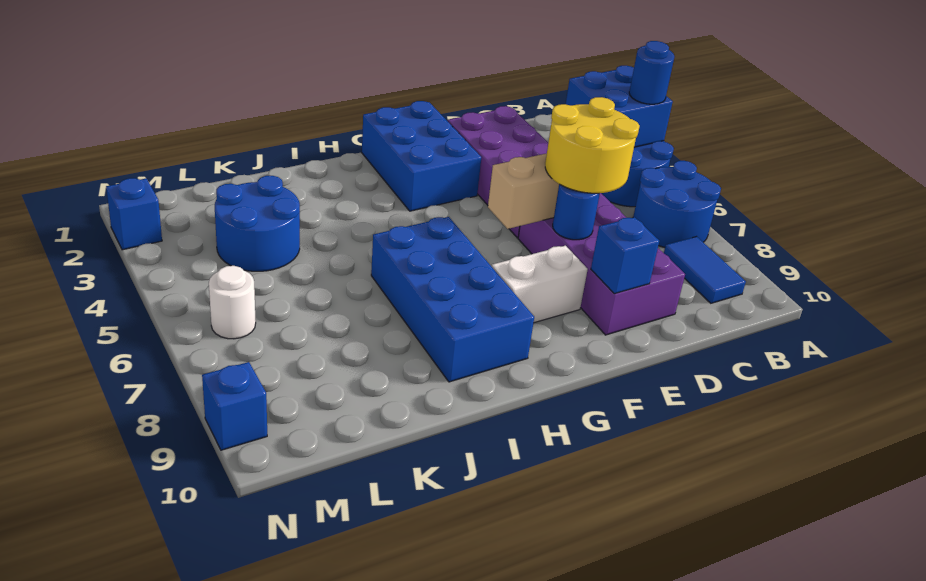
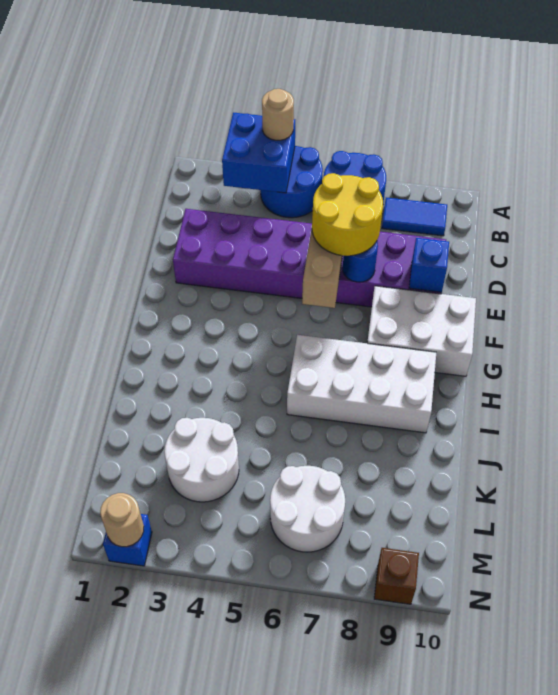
blue 1x1 round brick [629,41,675,104] -> tan 1x1 round brick [262,89,294,140]
blue 2x3 brick [362,101,481,211] -> none
white 1x2 brick [492,246,588,323] -> white 2x3 brick [367,286,476,376]
blue 2x4 brick [371,217,534,382] -> white 2x4 brick [287,335,436,433]
blue 2x2 round brick [215,176,300,271] -> white 2x2 round brick [164,418,239,502]
white 1x1 round brick [209,266,256,339] -> white 2x2 round brick [270,466,345,552]
none -> tan 1x1 round brick [100,493,144,547]
blue 1x1 brick [202,362,267,450] -> brown 1x1 brick [374,548,419,604]

